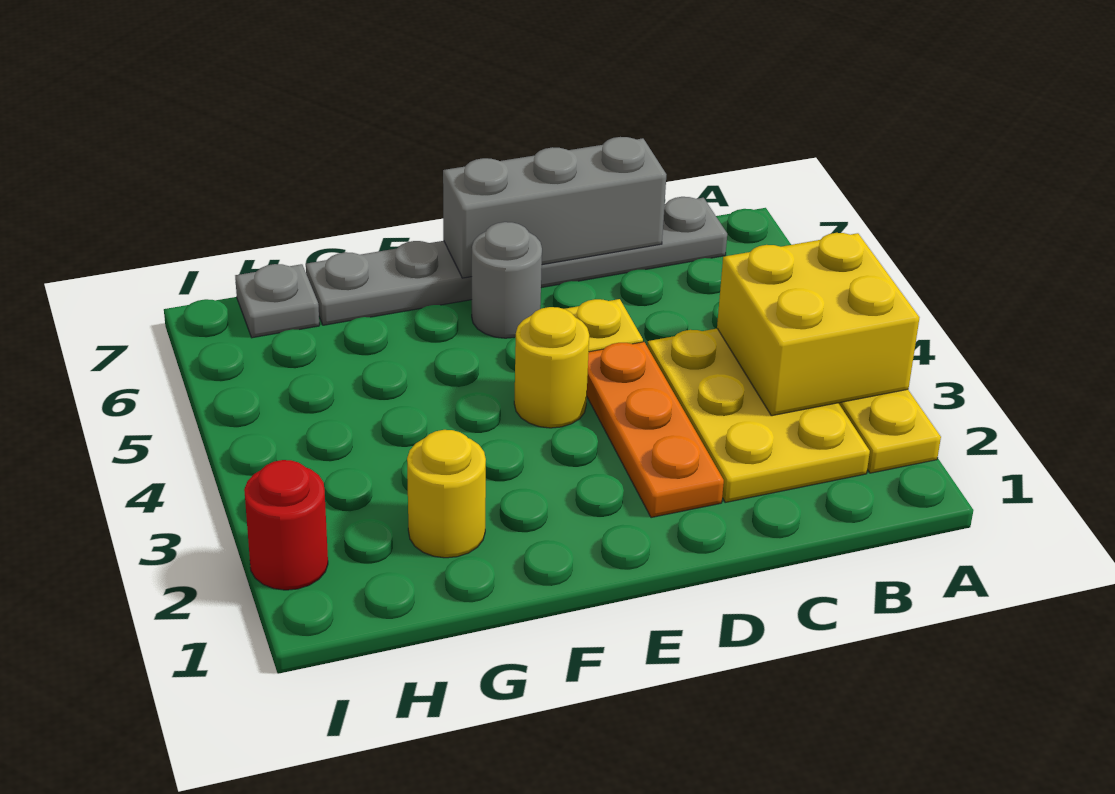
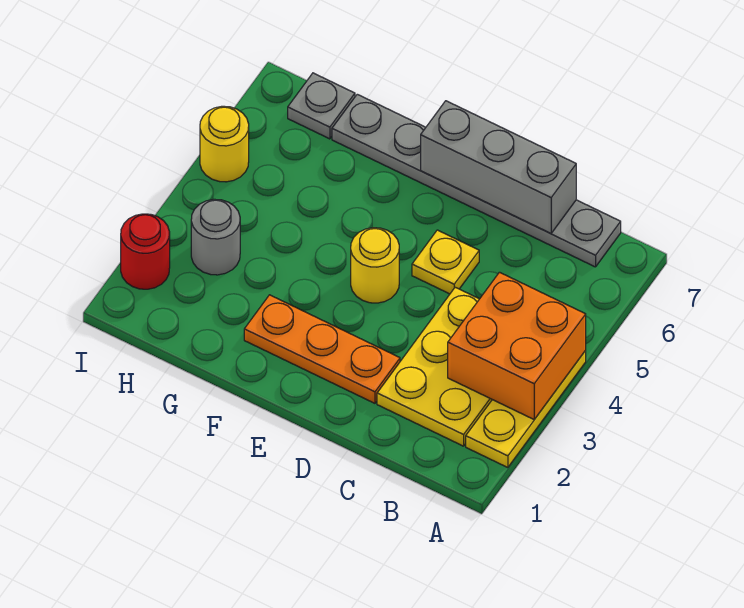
yellow 2x2 brick [717,233,919,416] -> orange 2x2 brick [448,272,586,419]
orange 1x3 plate [587,342,724,518] -> orange 1x3 plate turned to [244,295,400,403]
grey 1x1 round brick [472,222,542,338] -> grey 1x1 round brick moved to [191,199,240,275]
yellow 1x1 round brick [407,430,486,558] -> yellow 1x1 round brick moved to [200,106,249,182]

